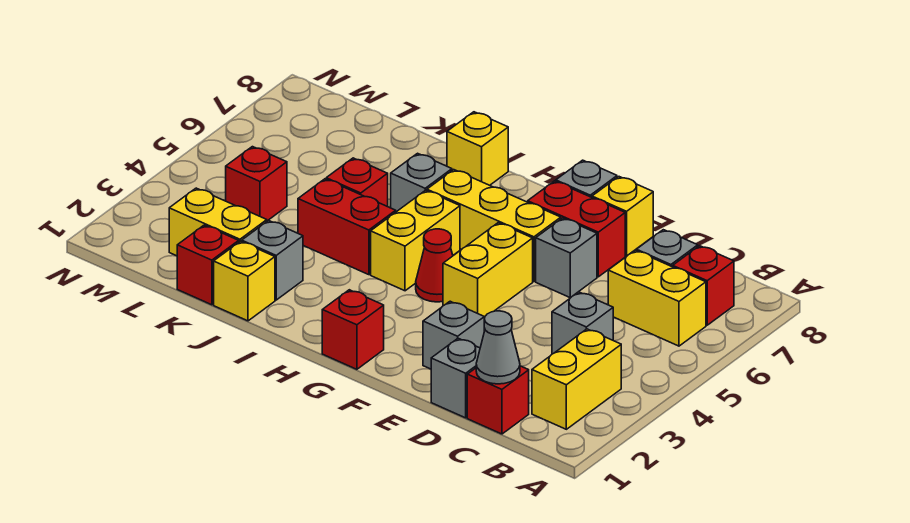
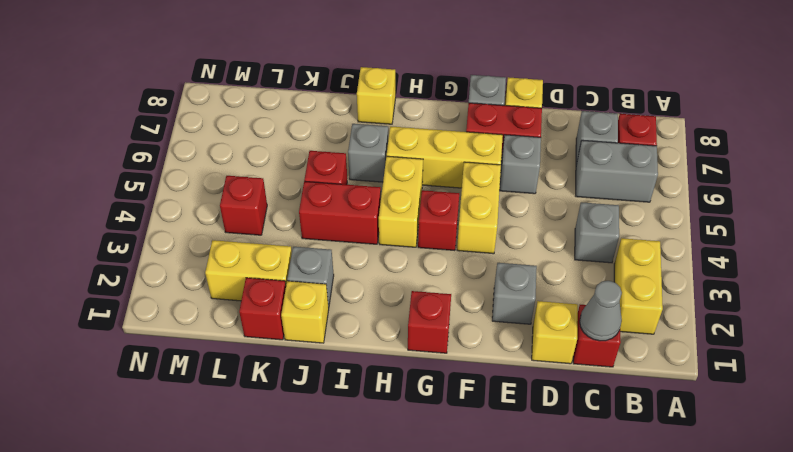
yellow 1x2 brick [608,250,706,346] -> grey 1x2 brick [576,140,658,202]
grey 1x1 brick [431,338,480,418] -> yellow 1x1 brick [532,301,578,364]
red 1x1 cone [416,229,453,302] -> red 1x1 brick [418,190,459,251]

